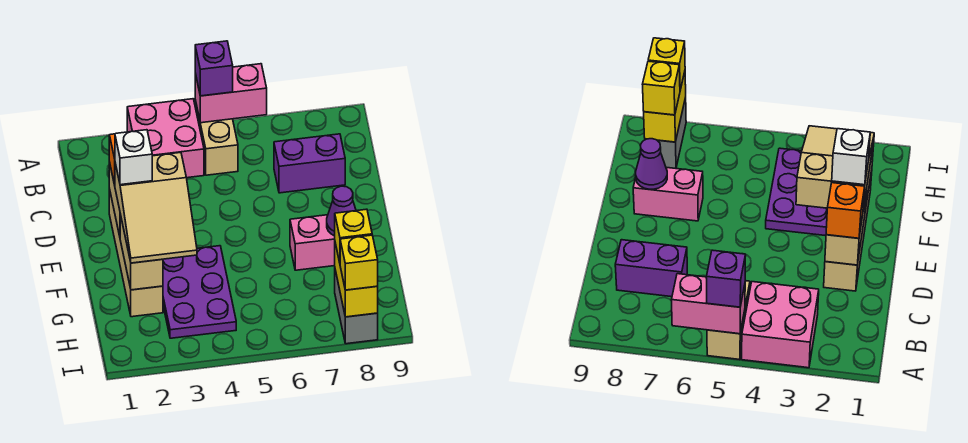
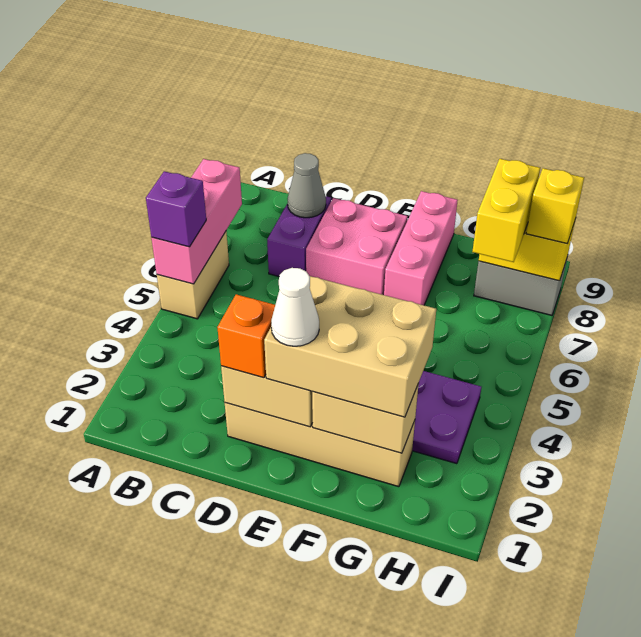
pink 2x2 brick [127,99,204,178] -> pink 2x2 brick moved to [306,198,408,295]
tan 1x2 brick [195,100,238,175] -> tan 1x2 brick turned to [157,232,229,319]
pink 1x2 brick [195,64,267,123] -> pink 1x3 brick [151,159,242,284]
none -> grey 1x1 cone [287,153,326,218]
tan 2x3 slope [115,152,197,263] -> tan 2x3 brick [264,276,436,417]
white 1x1 brick [115,130,152,185] -> white 1x1 cone [271,268,319,346]
pink 1x2 brick [290,215,335,270] -> pink 1x3 brick [384,191,458,305]
purple 1x1 cone [327,186,356,236] -> none
yellow 1x1 brick [335,209,372,263] -> yellow 1x2 brick [472,159,540,262]

